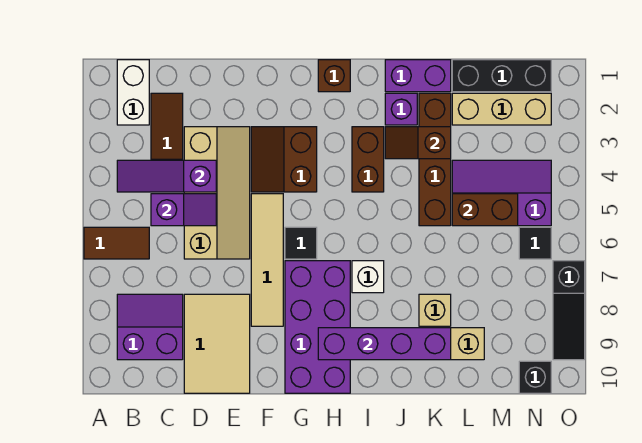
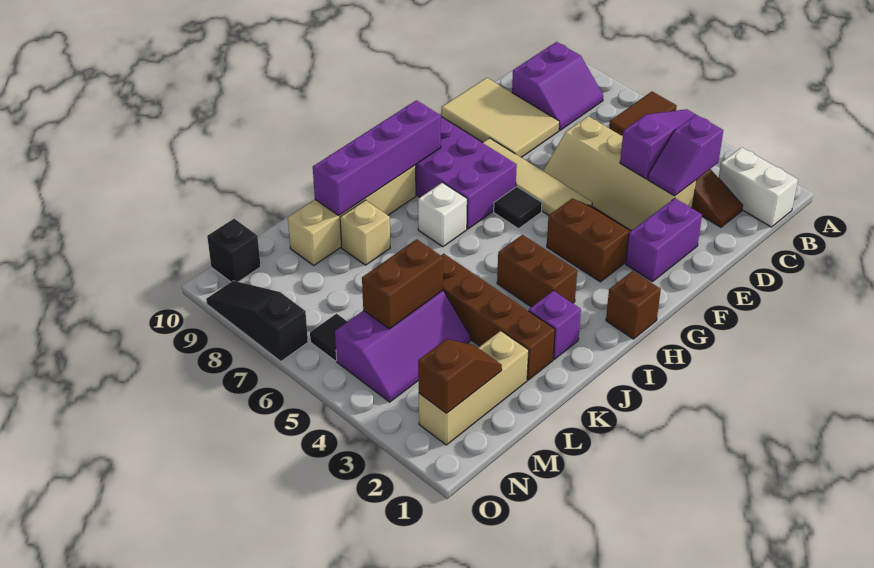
purple 1x2 slope [151,194,216,226] -> purple 1x2 slope moved to [648,115,723,196]
purple 1x2 brick [385,60,451,92] -> purple 1x2 brick moved to [626,198,702,282]
brown 1x2 slope [385,127,451,159] -> brown 1x2 slope moved to [418,339,502,413]
black 1x3 brick [452,60,551,92] -> none

